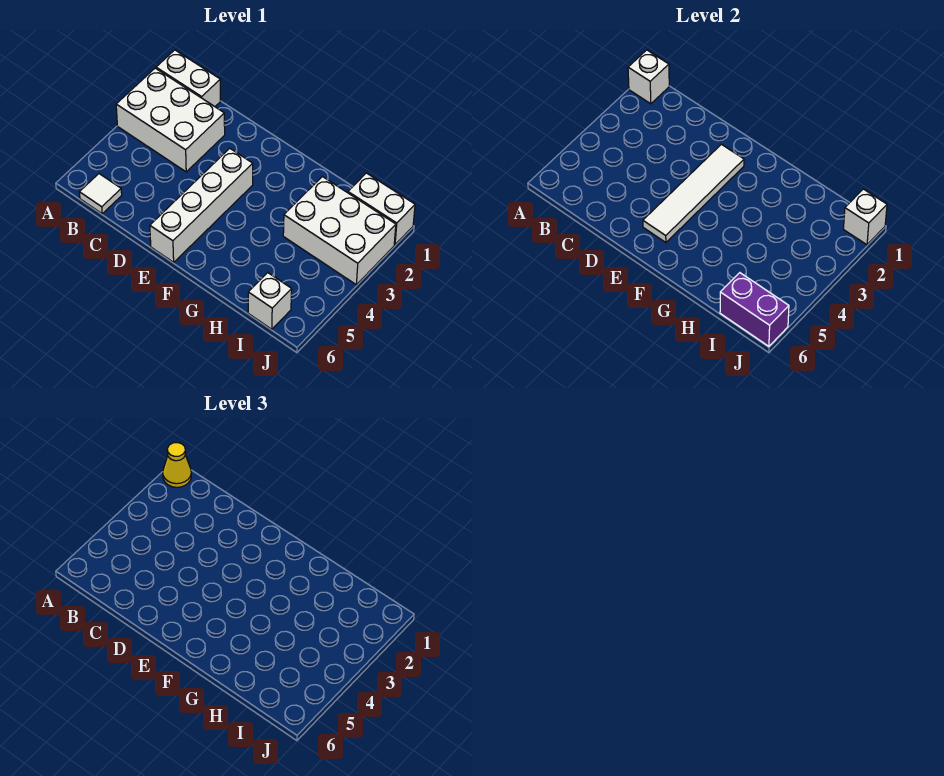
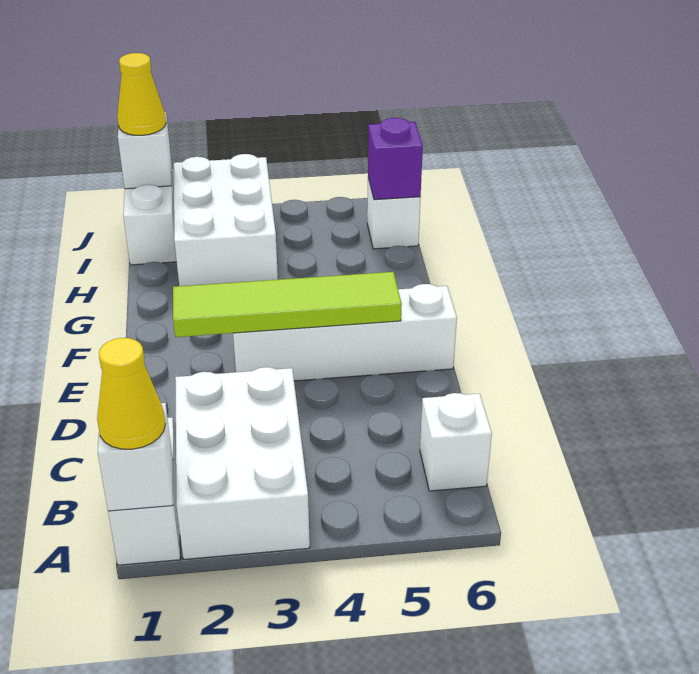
white 1x1 tile [79,174,122,214] -> white 1x1 brick [420,393,492,491]
white 1x4 tile [643,144,744,242] -> lime 1x4 tile [173,272,402,337]
purple 1x2 brick [720,273,789,346] -> purple 1x1 brick [368,118,423,200]
none -> yellow 1x1 cone [117,53,166,135]

